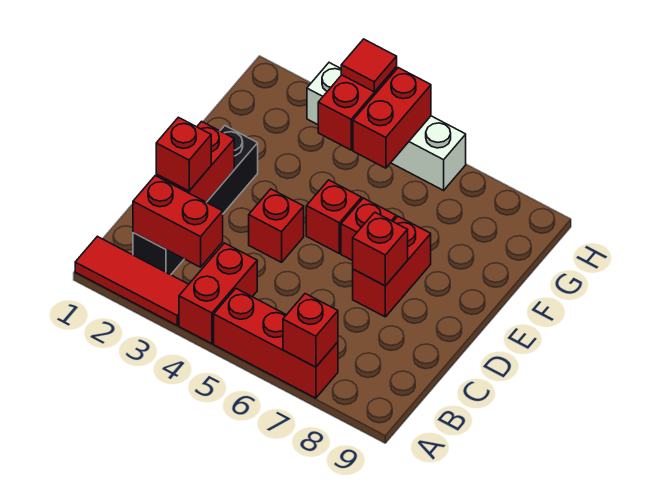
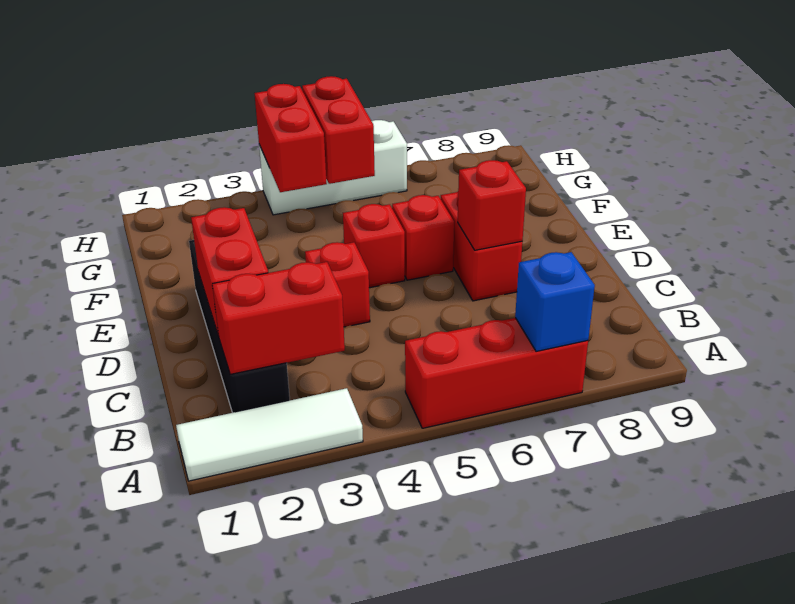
red 1x3 tile [75,236,189,325] -> white 1x3 tile [176,388,363,481]
red 1x2 brick [179,243,257,344] -> none
red 1x1 brick [283,294,338,367] -> blue 1x1 brick [515,252,595,352]
red 1x1 brick [156,117,211,191] -> none
white 1x4 brick [307,63,466,190] -> white 1x3 brick [259,120,407,215]
red 1x1 tile [341,39,397,92] -> none

